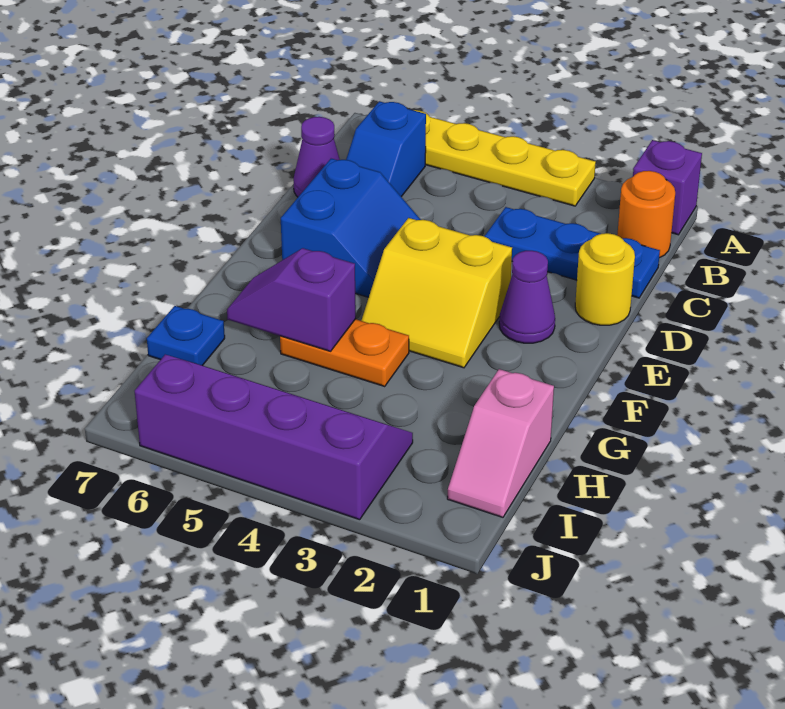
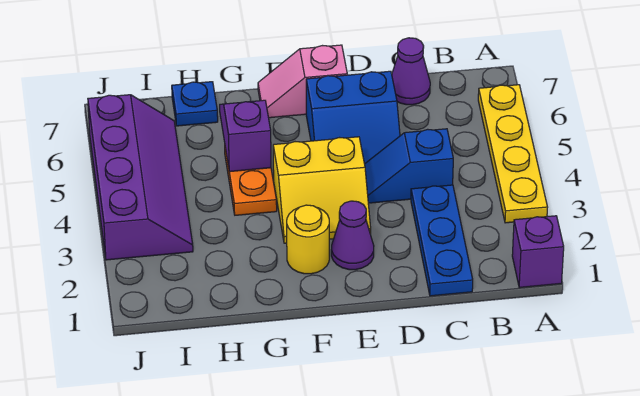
orange 1x1 round brick [617,171,675,258] -> none
blue 1x2 slope [346,101,426,197] -> blue 1x2 slope moved to [365,129,453,203]
yellow 1x1 round brick [575,233,635,325] -> yellow 1x1 round brick moved to [287,205,329,274]
yellow 2x2 slope [361,218,512,368] -> yellow 2x2 slope turned to [273,137,371,243]
pink 1x2 slope [447,369,554,517] -> pink 1x2 slope moved to [258,45,347,118]

